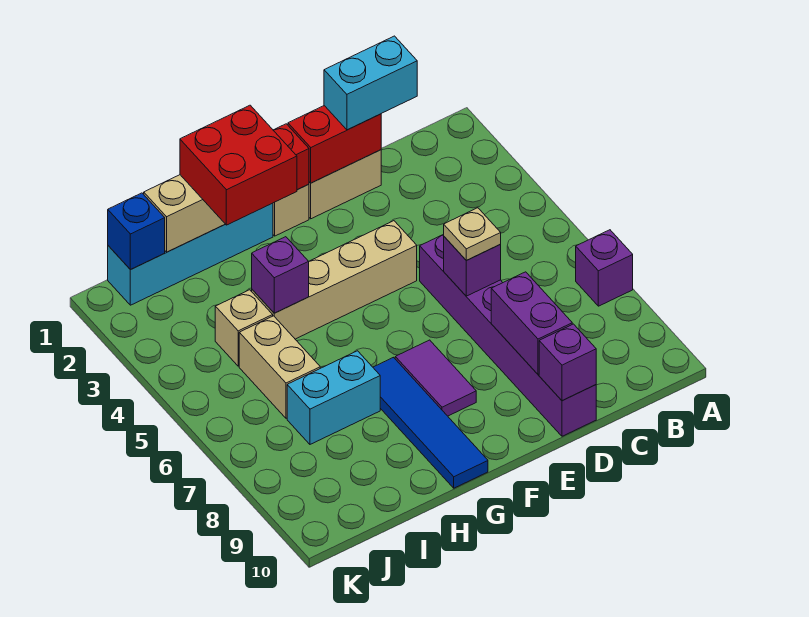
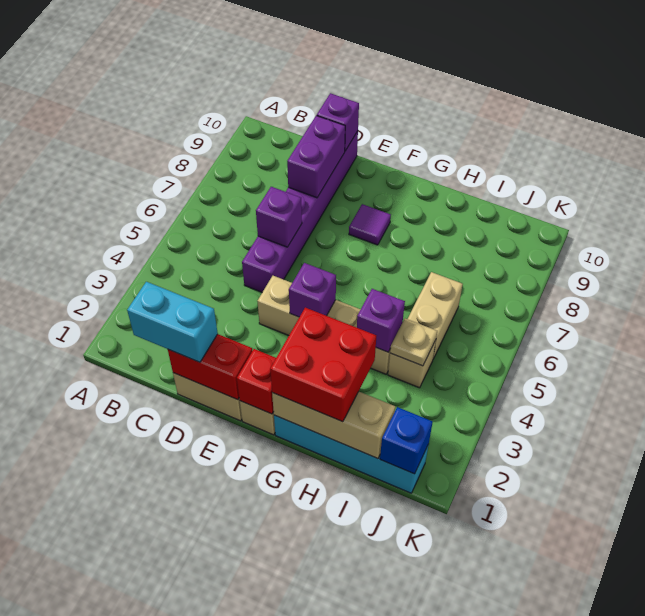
purple 1x1 brick [576,230,633,306] -> purple 1x1 brick moved to [289,263,336,317]
tan 1x1 plate [444,208,501,260] -> tan 1x1 plate moved to [390,319,437,366]
purple 1x2 tile [395,340,476,416] -> purple 1x1 tile [349,204,391,245]
blue 1x4 tile [373,357,488,488] -> none
cyan 1x2 brick [287,351,380,444] -> none

